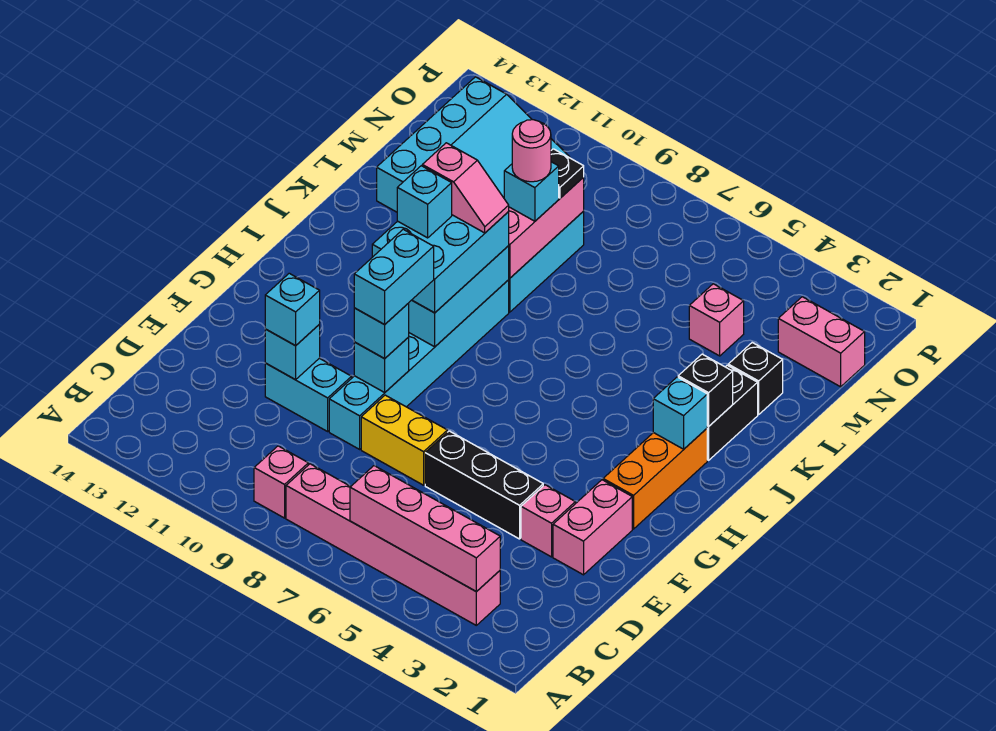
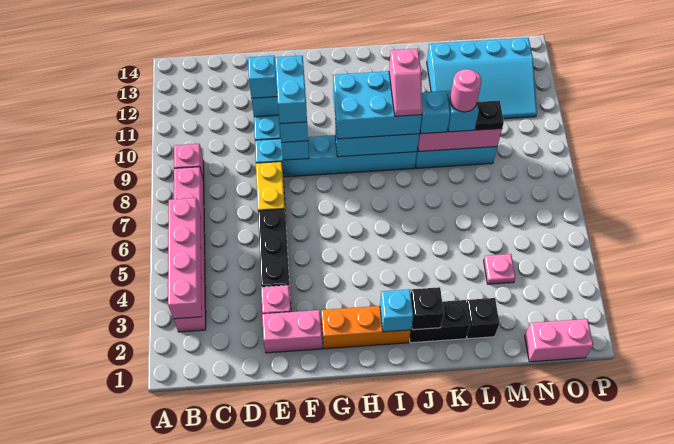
cyan 1x2 brick [354,229,434,325] -> cyan 1x2 brick turned to [275,56,307,124]
cyan 1x1 brick [397,166,452,238] -> cyan 1x1 brick moved to [420,91,450,134]
pink 1x1 brick [689,284,744,356] -> pink 1x1 plate [484,254,516,284]
pink 1x2 brick [778,297,865,387] -> pink 1x2 brick turned to [525,319,593,362]

